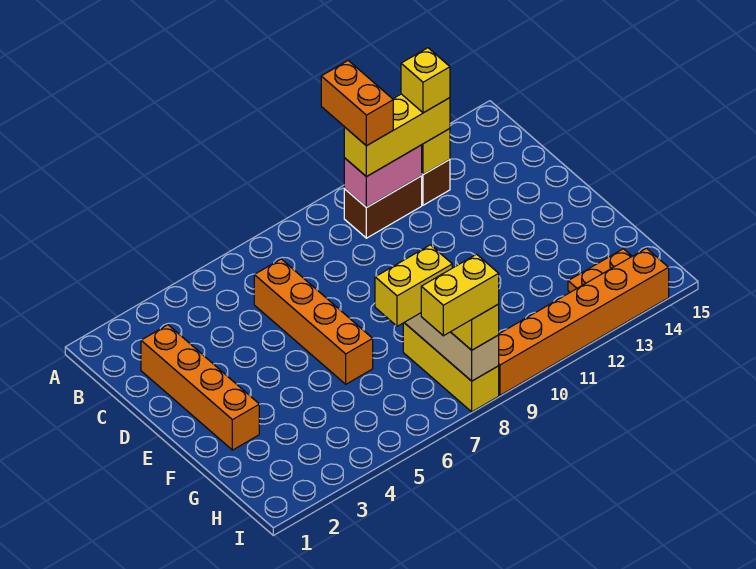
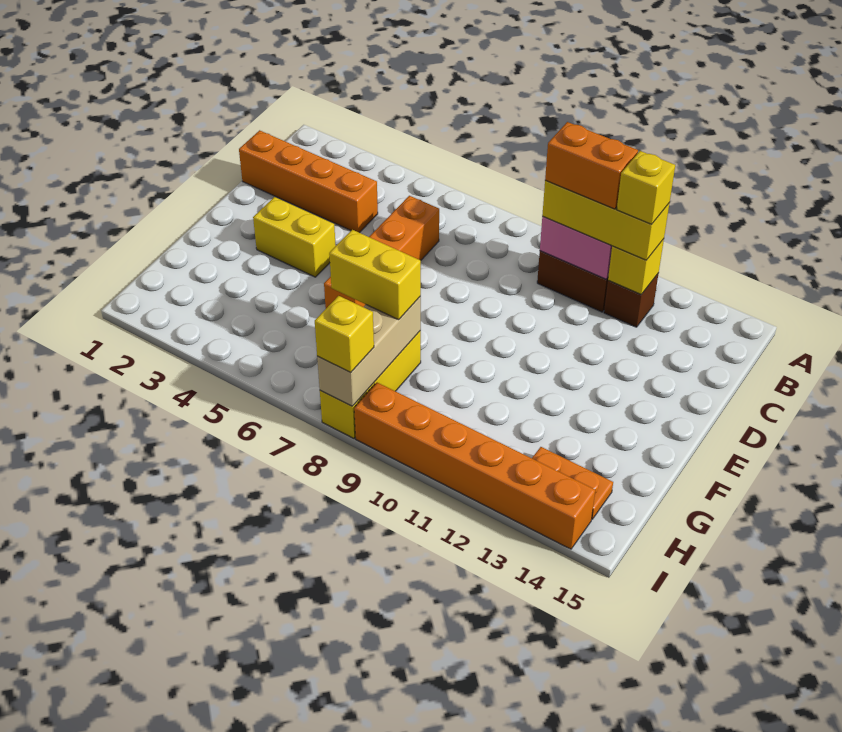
orange 1x2 brick [321,61,393,146] -> orange 1x2 brick turned to [545,122,638,209]
orange 1x4 brick [141,325,259,450] -> orange 1x4 brick turned to [239,130,378,233]
yellow 1x2 brick [421,254,499,336] -> yellow 1x2 brick moved to [253,197,336,277]

